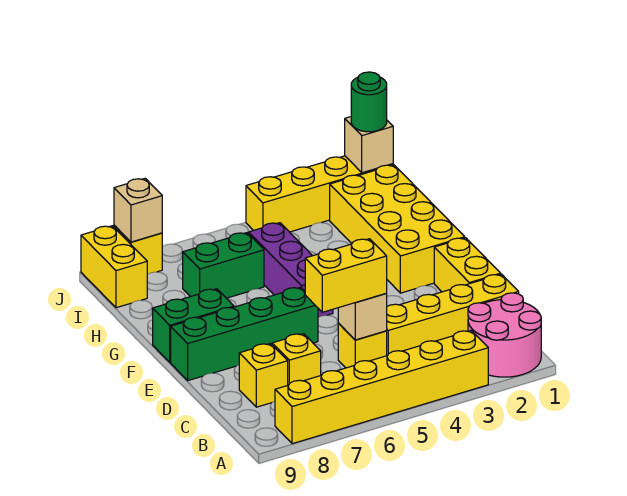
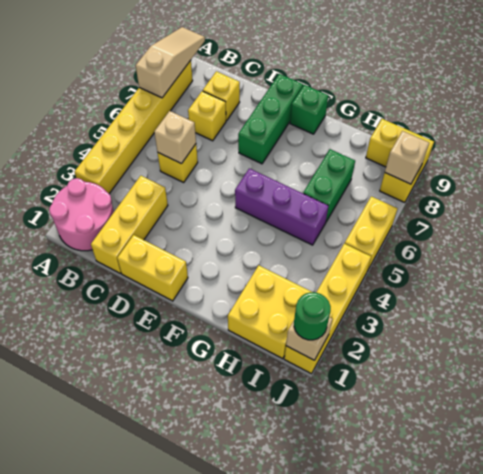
none -> tan 1x3 slope [136,27,205,98]
yellow 1x4 brick [387,274,519,356] -> yellow 1x3 brick [91,176,168,273]
yellow 1x2 brick [305,239,387,312] -> yellow 1x2 brick moved to [345,196,397,271]
green 1x4 brick [171,287,318,380] -> green 1x3 brick [238,74,303,164]
yellow 2x4 brick [330,165,465,293] -> yellow 2x2 brick [228,265,311,359]
green 1x2 brick [153,289,234,362] -> green 1x1 brick [290,85,328,134]

